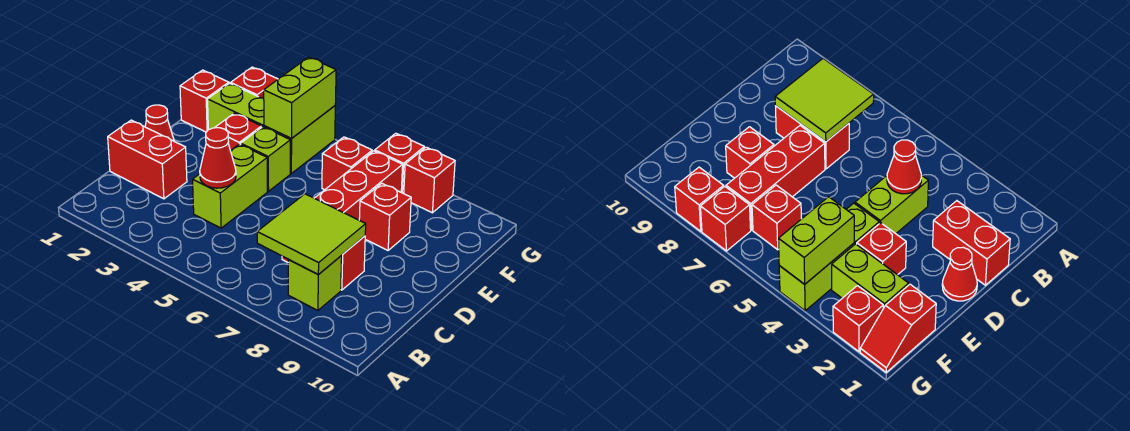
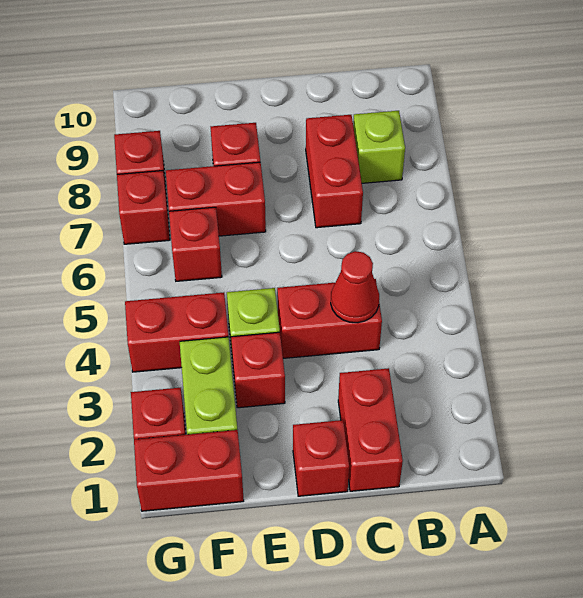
lime 2x2 tile [257,194,366,274] -> none
lime 1x2 brick [193,144,267,228] -> red 1x2 brick [277,279,382,358]
red 1x1 cone [145,105,174,141] -> red 1x1 brick [293,420,349,496]
red 1x3 brick [315,151,403,220] -> red 1x2 brick [166,162,266,236]
red 1x2 slope [180,70,231,132] -> red 1x2 brick [134,430,244,511]
lime 1x2 brick [264,106,335,173] -> red 1x2 brick [125,293,228,372]
lime 1x2 brick [264,57,336,139] -> none

